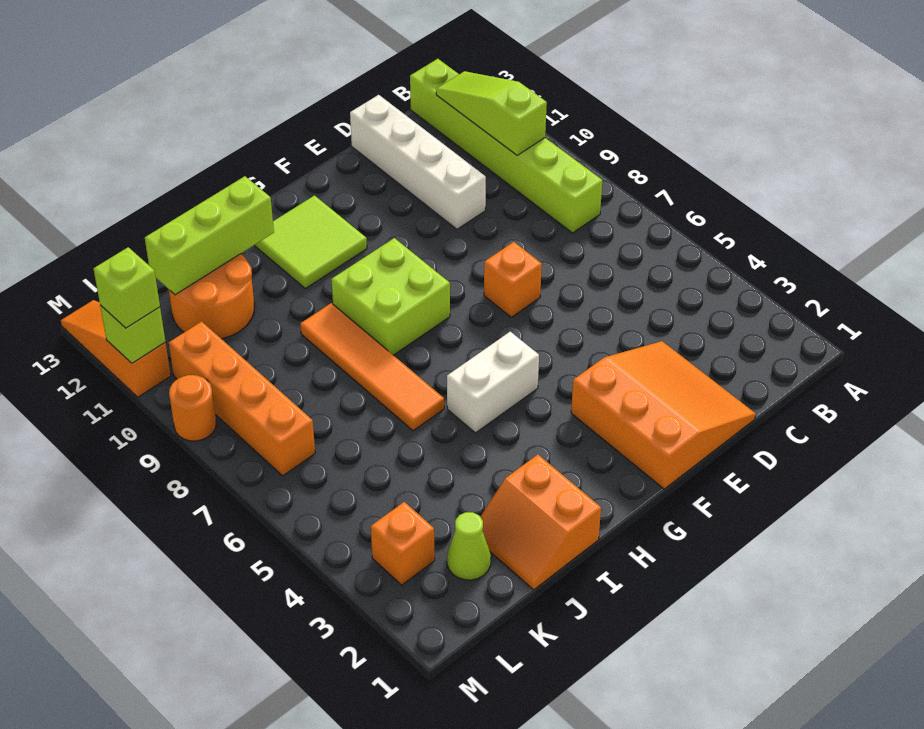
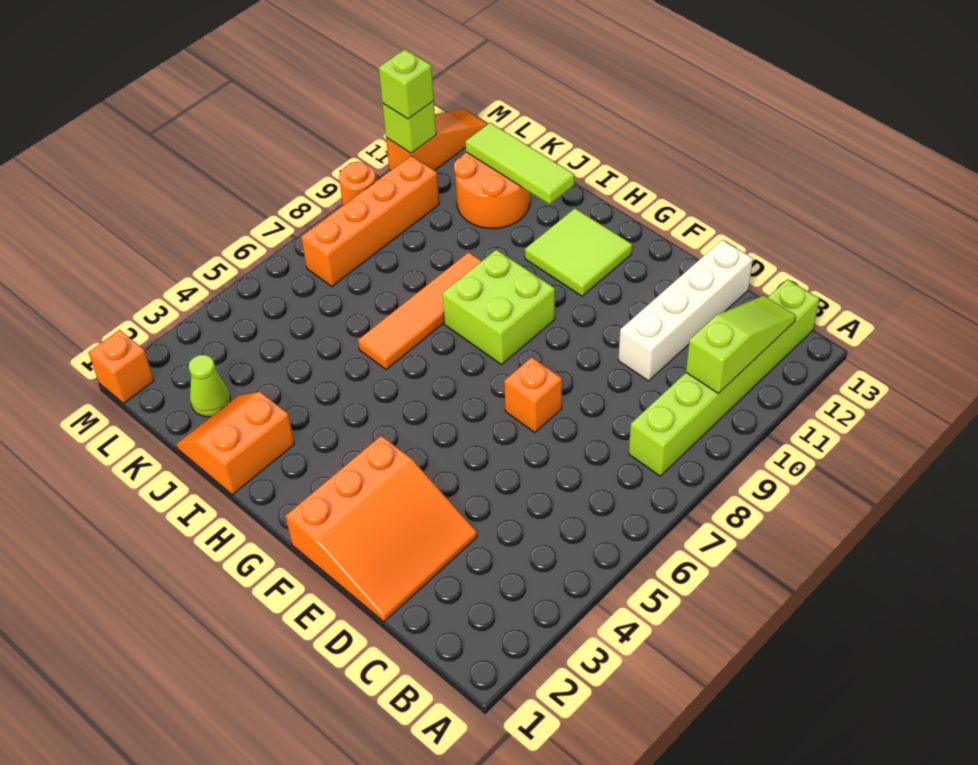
white 1x2 brick [447,332,539,433] -> none
lime 1x3 brick [145,176,274,295] -> lime 1x3 tile [465,123,574,204]
orange 1x1 brick [371,502,435,585] -> orange 1x1 brick moved to [88,330,154,404]

